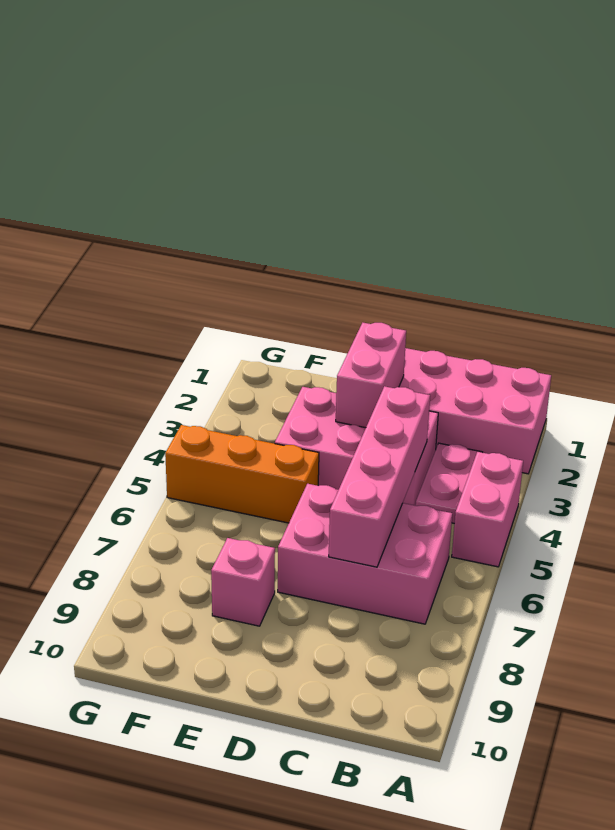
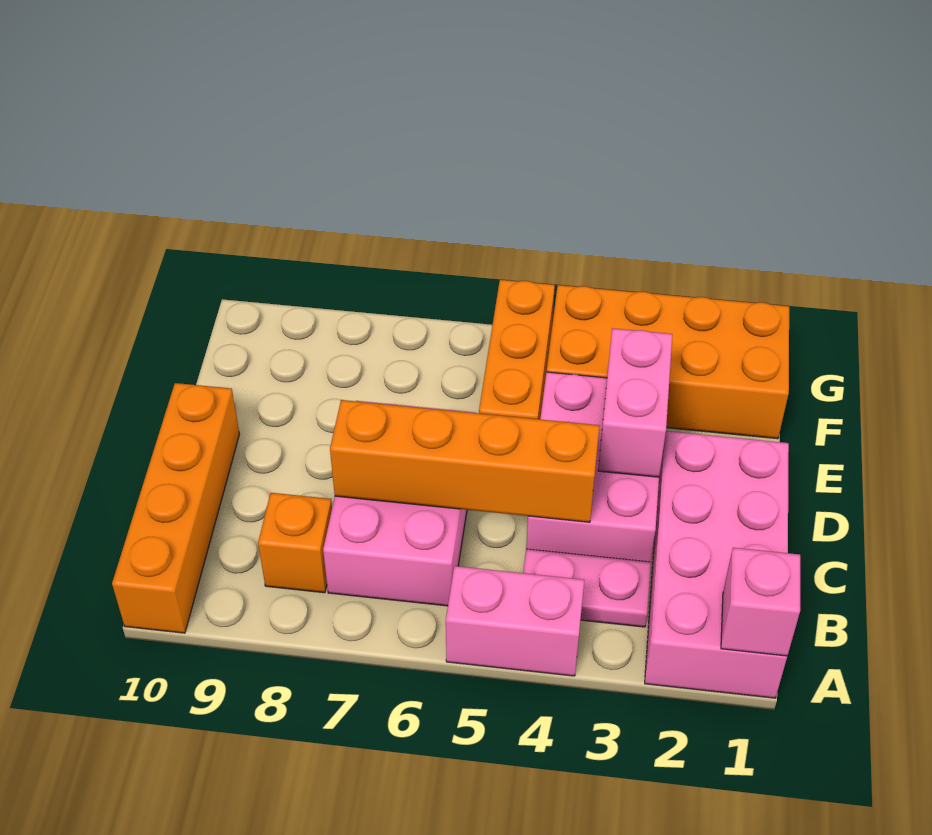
none -> orange 1x4 brick [112,383,239,633]
none -> orange 1x1 brick [258,493,332,593]
pink 1x4 brick [329,386,430,567] -> orange 1x4 brick [330,400,599,522]
pink 1x2 brick [336,323,406,428] -> pink 1x2 brick turned to [598,328,672,477]
pink 1x1 brick [211,538,275,626] -> pink 1x1 brick moved to [721,548,800,656]
none -> orange 2x4 brick [547,285,789,439]

